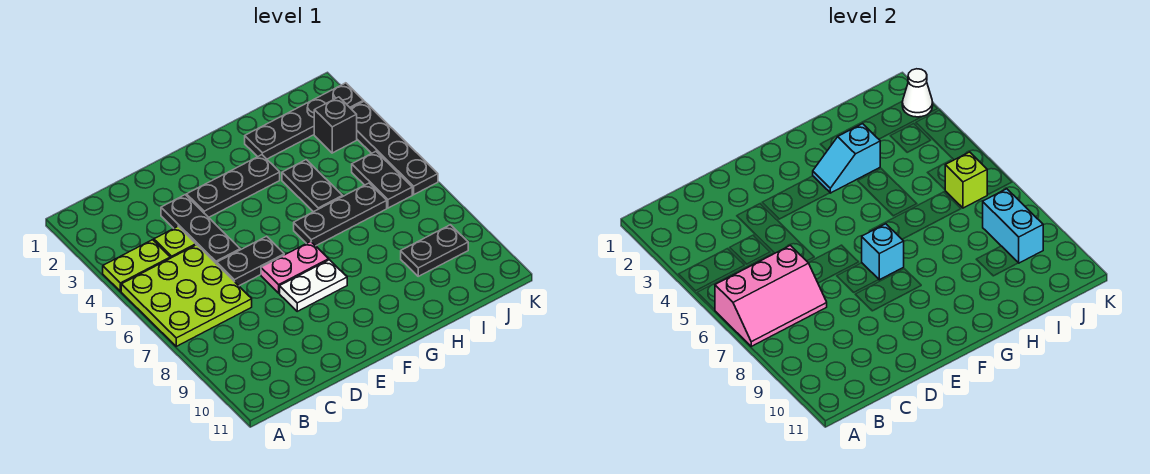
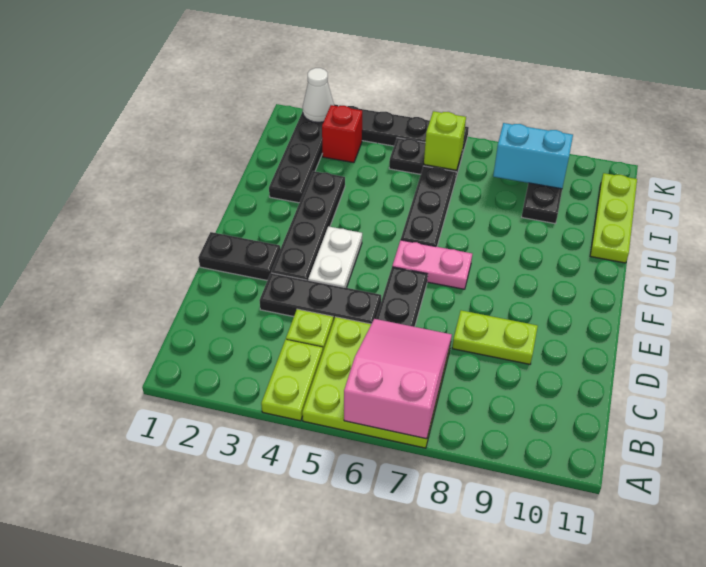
pink 2x3 slope [715,245,827,346] -> pink 2x3 slope turned to [344,319,452,439]
none -> lime 1x2 plate [452,310,538,364]
black 1x3 plate [186,155,280,217] -> black 1x4 plate [271,171,345,280]
pink 1x2 plate [261,241,329,293] -> pink 1x2 plate turned to [392,240,472,289]
white 1x2 plate [280,260,347,311] -> white 1x2 plate moved to [308,226,362,288]
cyan 1x1 brick [862,224,904,280] -> none
cyan 1x2 slope [813,124,880,193] -> none
black 1x2 plate [282,160,343,212] -> black 1x2 plate moved to [198,232,280,280]
none -> lime 1x3 plate [590,173,637,263]
black 1x1 brick [314,97,357,153] -> red 1x1 brick [322,105,362,163]

